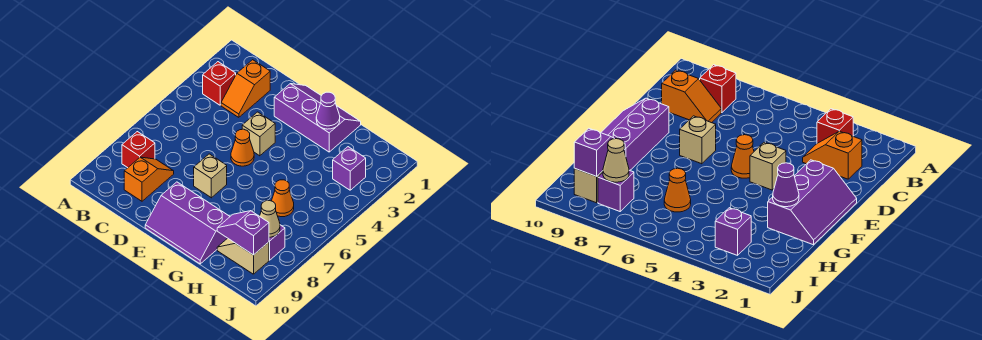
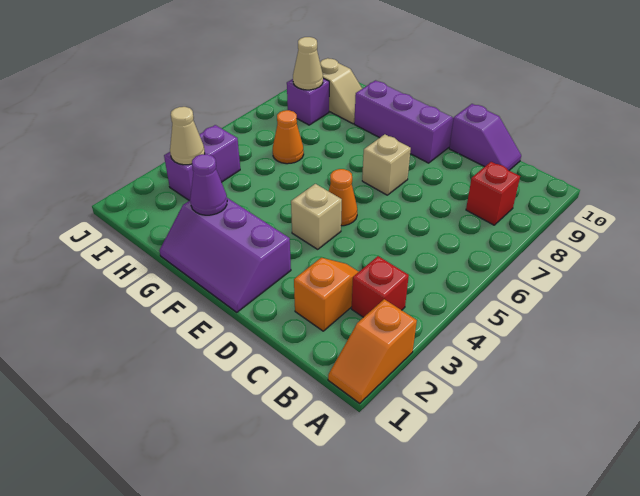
orange 1x2 slope [124,157,174,201] -> orange 1x2 slope moved to [328,299,417,403]
purple 1x2 slope [217,211,269,255] -> purple 1x2 slope moved to [449,104,521,170]
purple 1x1 brick [333,147,366,190] -> purple 1x2 brick [164,125,240,201]
none -> tan 1x1 cone [170,107,205,165]

